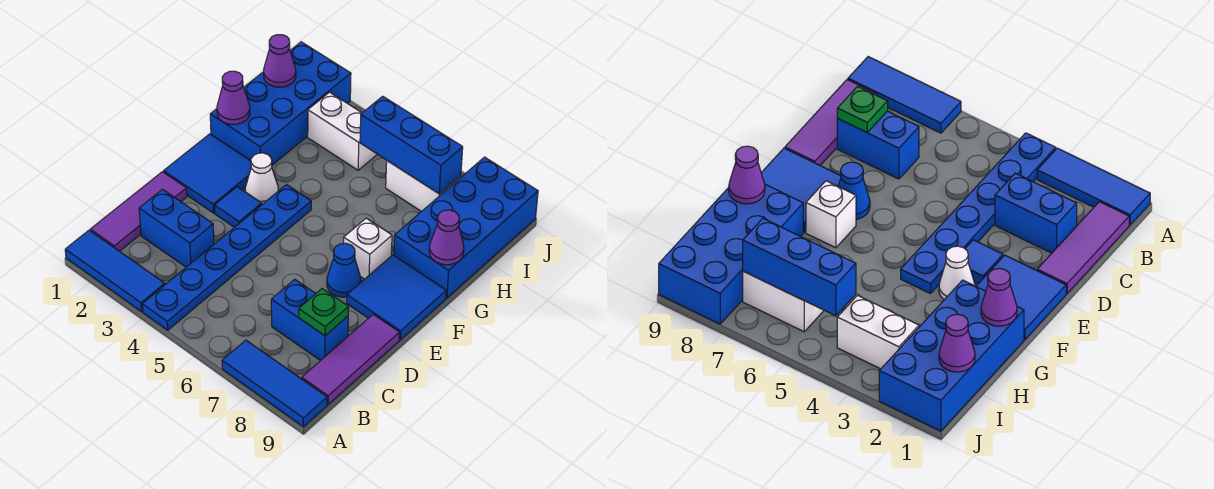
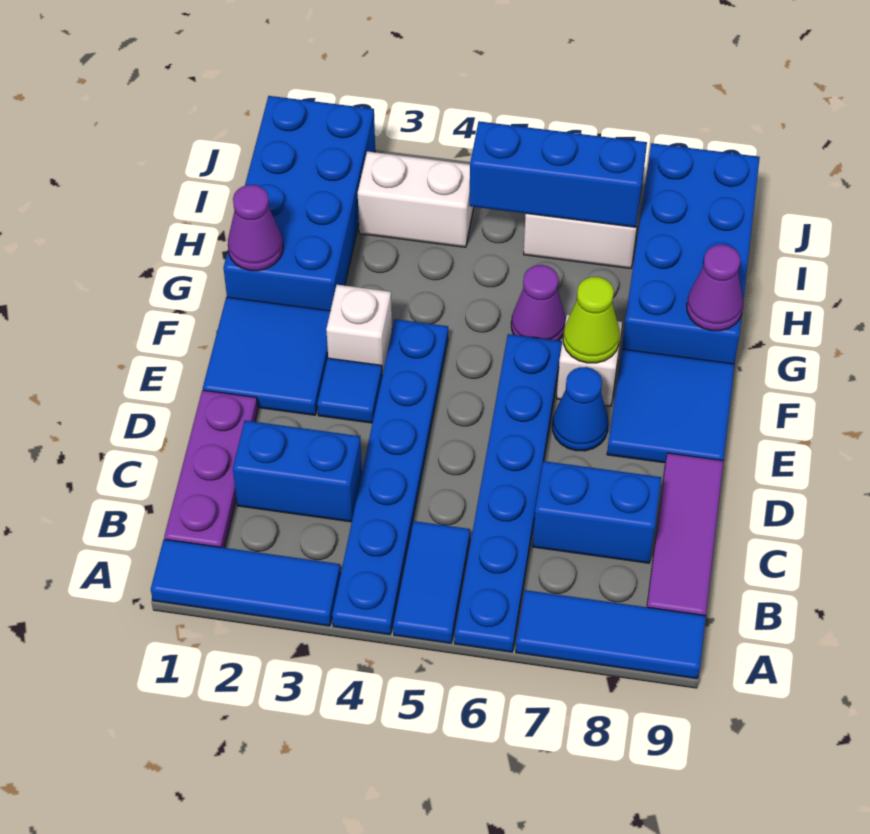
none -> blue 1x2 tile [393,521,470,643]
none -> blue 1x6 plate [454,334,562,652]
purple 1x3 tile [90,172,187,251] -> purple 1x3 plate [164,390,258,548]
green 1x1 plate [299,289,349,336] -> none
white 1x1 cone [245,153,278,204] -> white 1x1 brick [326,285,392,375]
none -> lime 1x1 cone [563,277,620,363]
purple 1x1 cone [264,35,296,87] -> purple 1x1 cone moved to [511,265,565,341]

